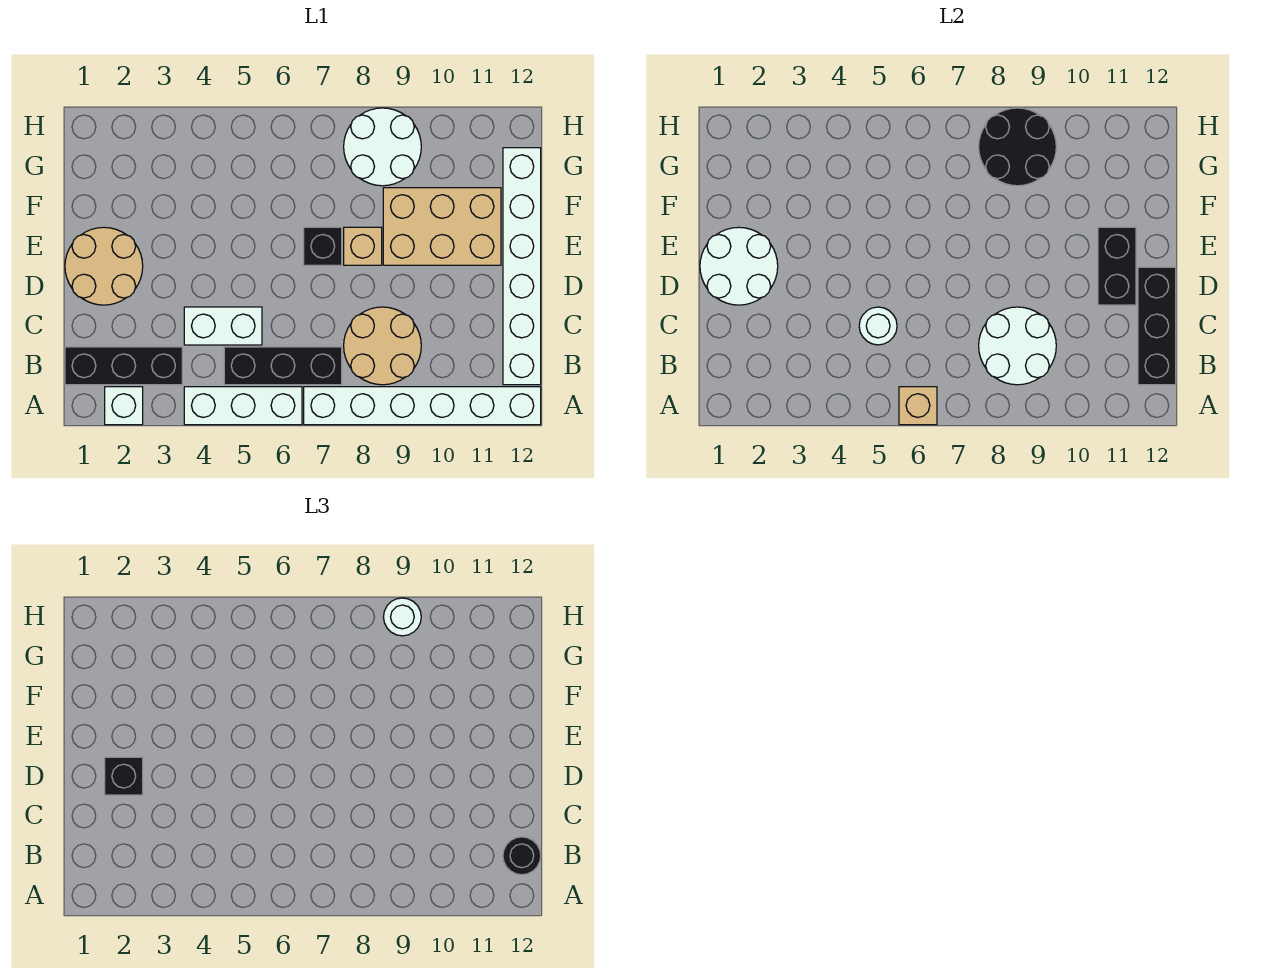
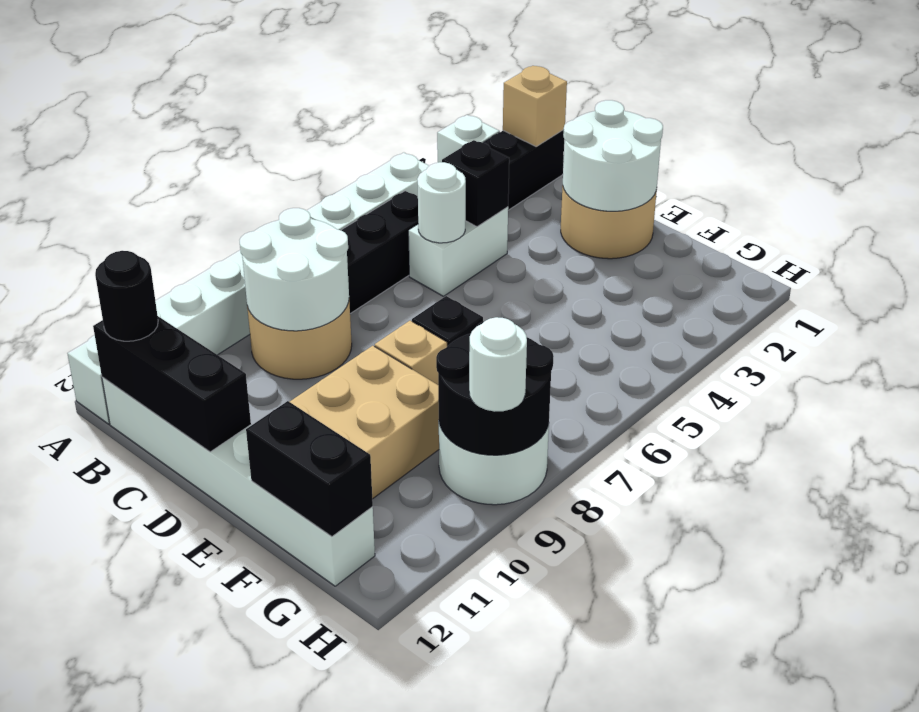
tan 1x1 brick [899,387,937,425] -> tan 1x1 brick moved to [503,66,567,146]
black 1x1 brick [105,757,143,795] -> black 1x1 brick moved to [442,140,509,227]
black 1x2 brick [1098,227,1136,305] -> black 1x2 brick moved to [246,401,373,537]

